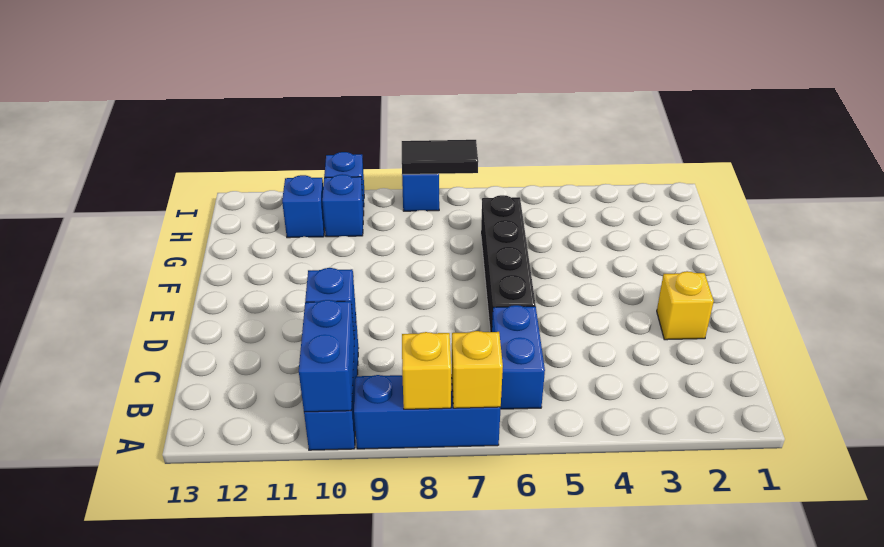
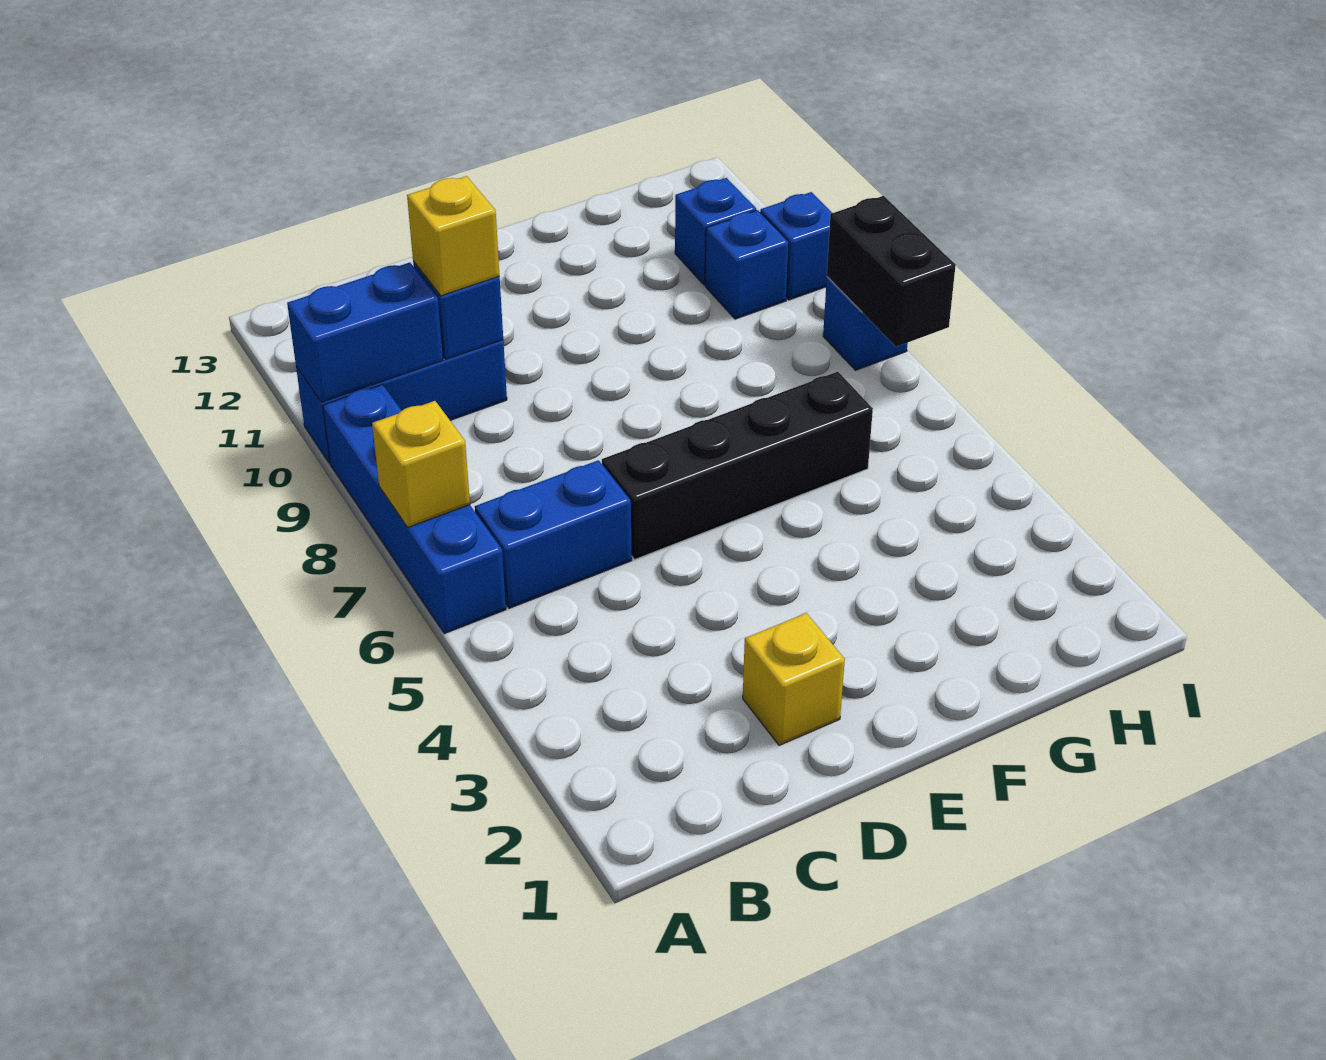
blue 1x3 brick [354,374,501,449] -> blue 1x4 brick [323,384,506,634]
yellow 1x1 brick [402,332,451,409] -> yellow 1x1 brick moved to [407,176,500,296]
black 1x2 tile [402,140,478,175] -> black 1x2 brick [827,196,956,347]

